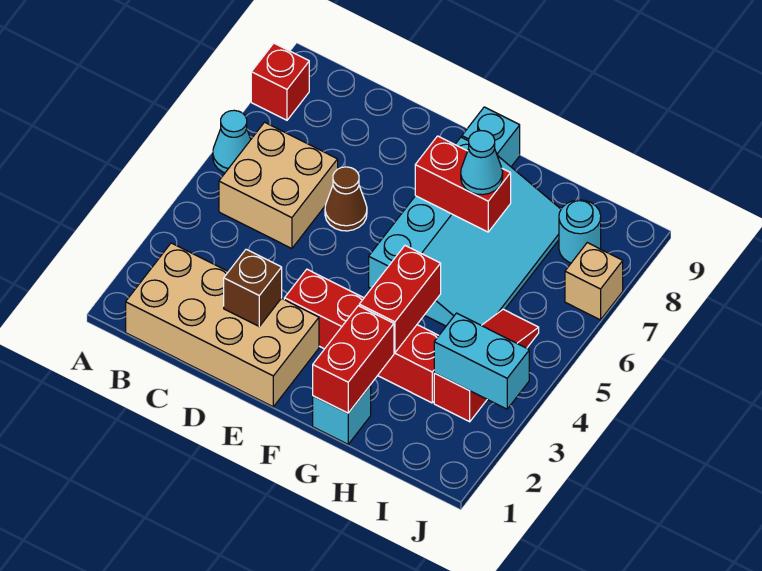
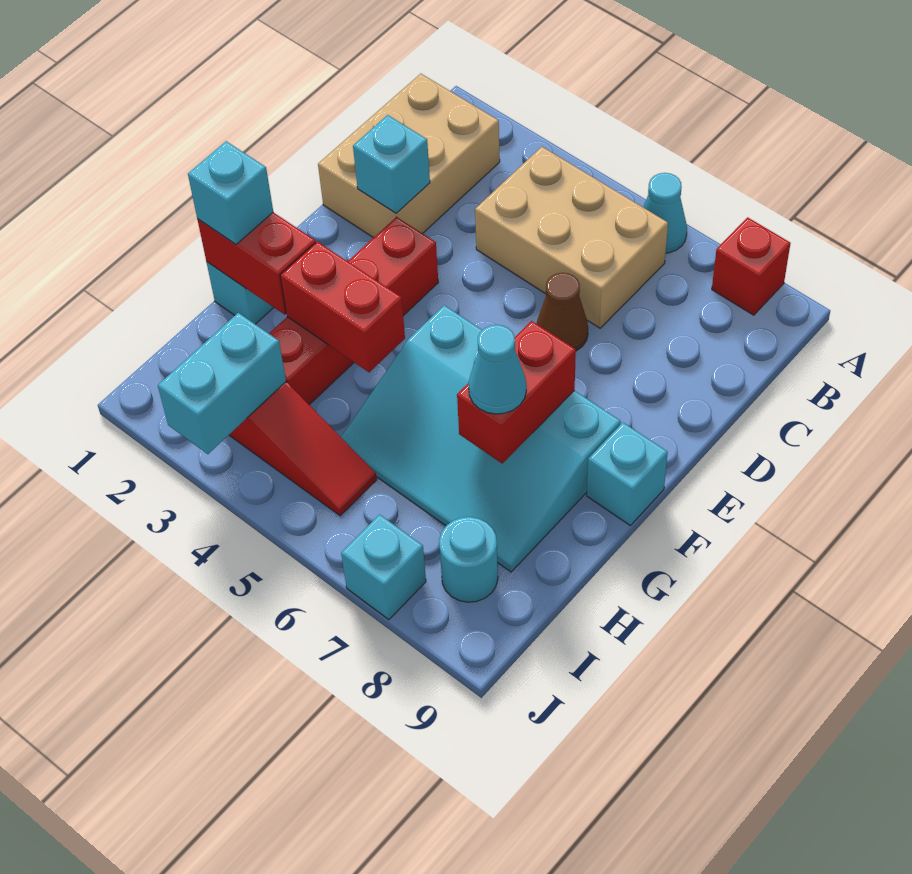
tan 2x4 brick [126,243,319,407] -> tan 2x3 brick [318,74,500,238]
tan 2x2 brick [219,122,338,249] -> tan 2x3 brick [475,147,668,328]
brown 1x1 brick [224,249,282,326] -> cyan 1x1 brick [353,115,430,213]
none -> cyan 1x1 brick [188,141,273,244]
tan 1x1 brick [565,243,623,320] -> cyan 1x1 brick [341,515,426,620]

